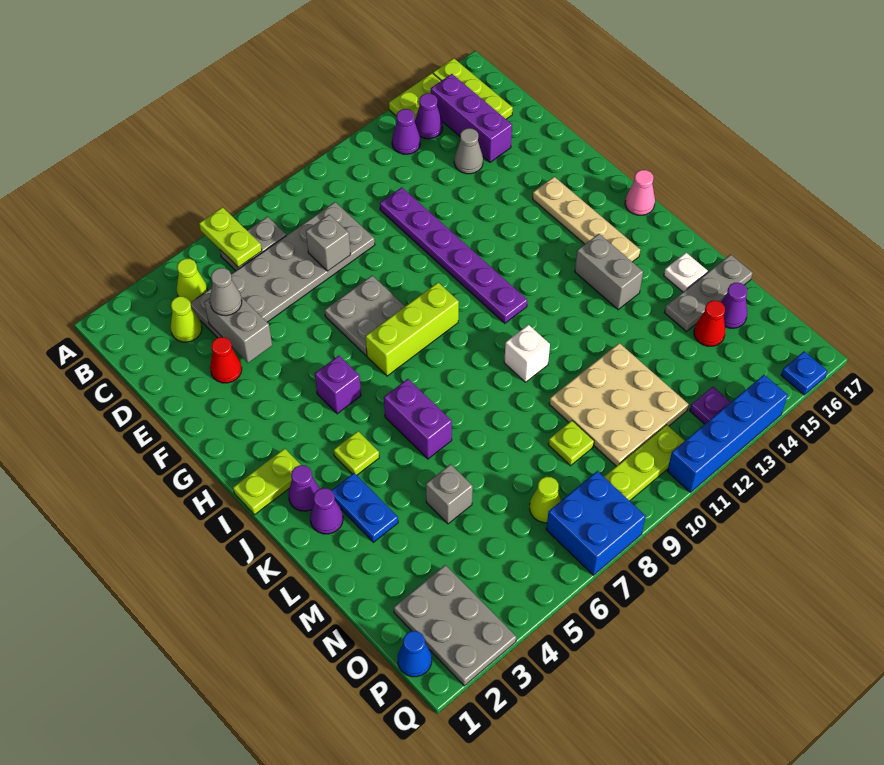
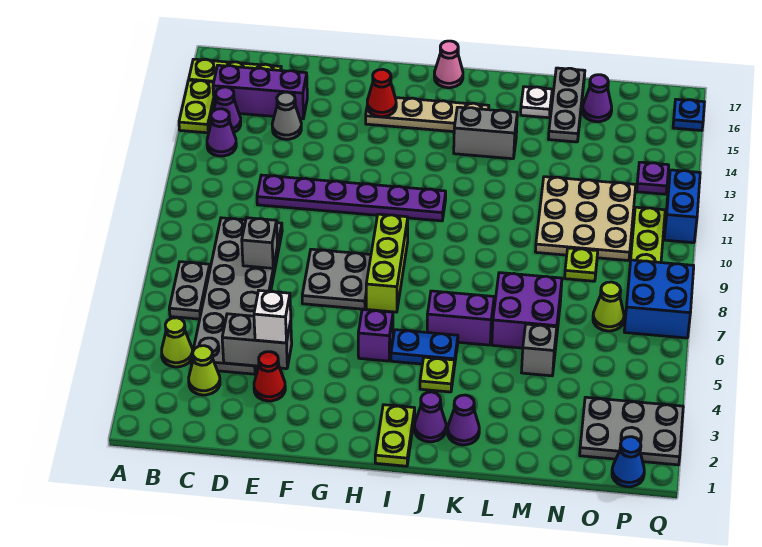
lime 1x2 plate [199,207,262,267] -> none
grey 1x1 cone [210,268,242,316] -> none
blue 1x2 plate [332,473,398,542] -> blue 1x2 plate moved to [391,330,458,367]
white 1x1 brick [504,325,550,382] -> white 1x1 brick moved to [254,290,291,343]
none -> purple 2x2 brick [492,273,562,349]
red 1x1 cone [694,301,725,346] -> red 1x1 cone moved to [367,69,396,117]
blue 1x4 brick [667,375,788,492] -> blue 1x2 brick [664,170,700,243]

